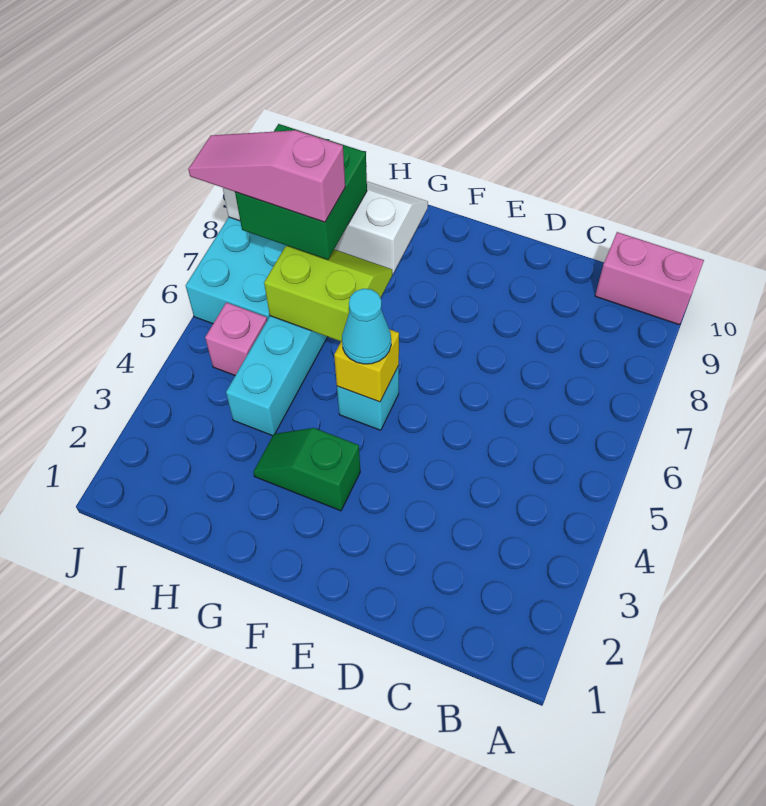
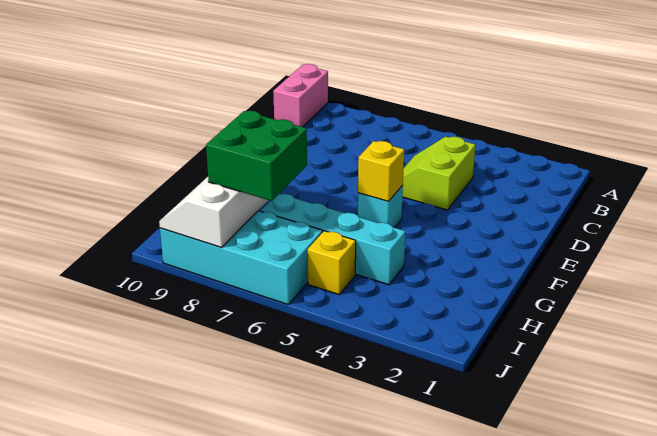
green 1x2 slope [253,428,360,511] -> none
cyan 1x1 cone [342,289,391,364] -> none
lime 2x2 slope [264,246,392,341] -> lime 2x2 slope moved to [402,137,475,210]
pink 1x3 slope [188,130,345,222] -> none
pink 1x1 brick [205,302,267,375] -> yellow 1x1 brick [308,231,356,294]

